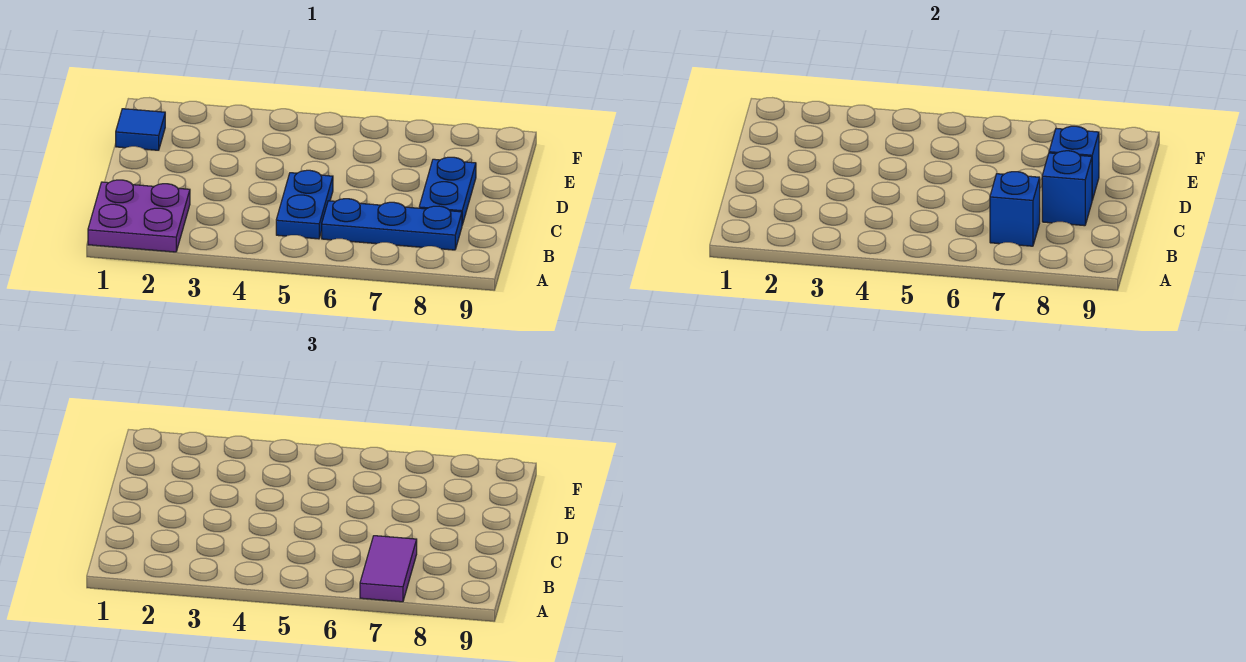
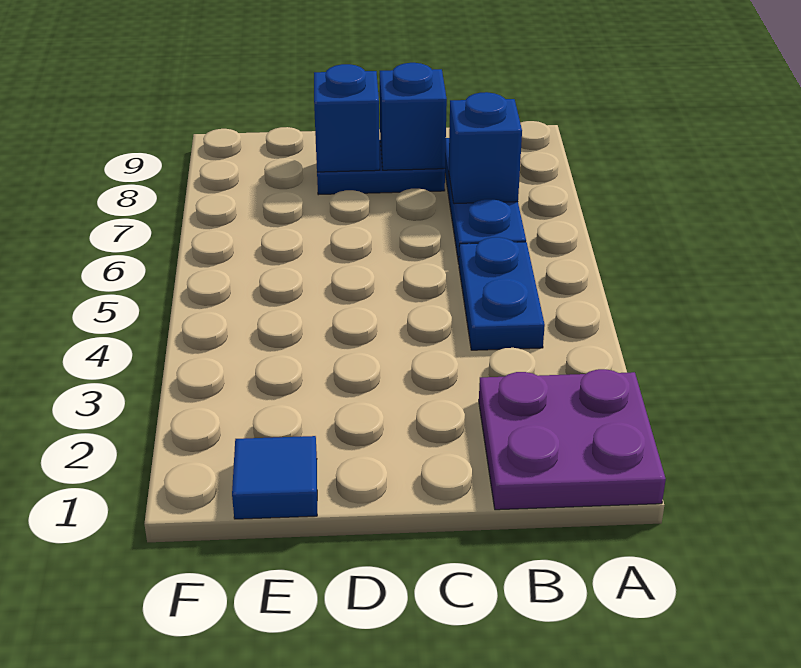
purple 1x2 tile [360,536,417,602] -> none
blue 1x2 plate [276,170,333,239] -> blue 1x2 plate turned to [459,237,545,350]

